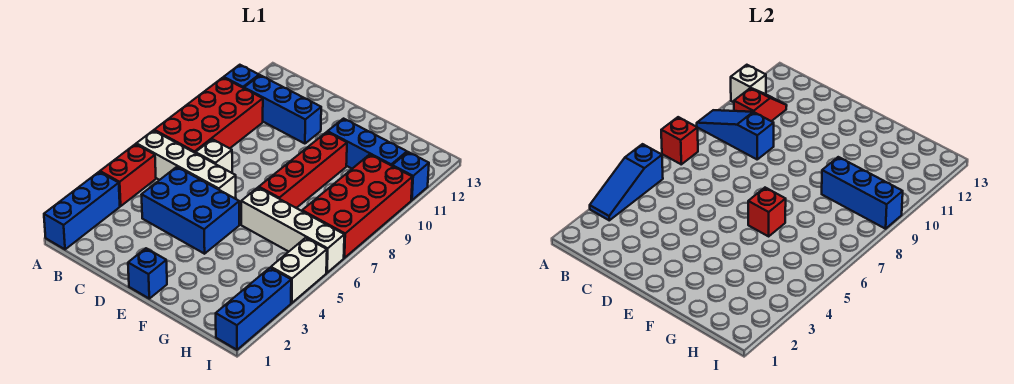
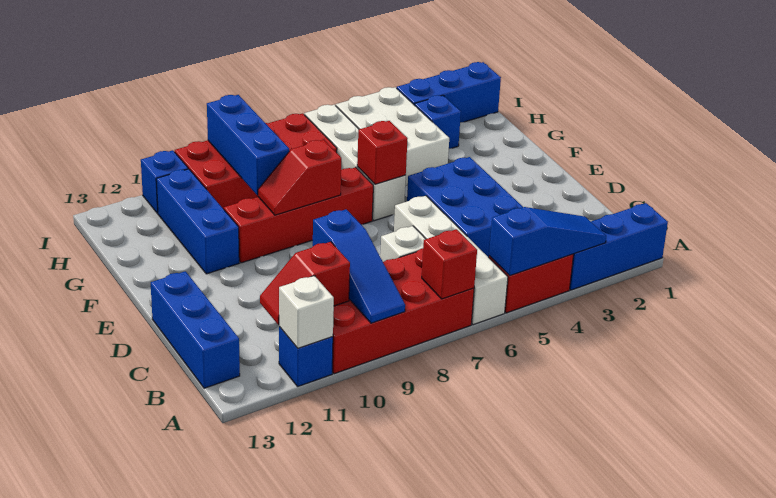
blue 1x3 brick [244,75,321,144] -> blue 1x3 brick moved to [151,271,240,388]
blue 1x1 brick [128,248,167,299] -> blue 1x1 brick moved to [415,95,461,149]
none -> red 1x2 slope [258,140,341,215]
white 1x2 brick [271,238,327,303] -> white 2x3 brick [336,87,449,186]

